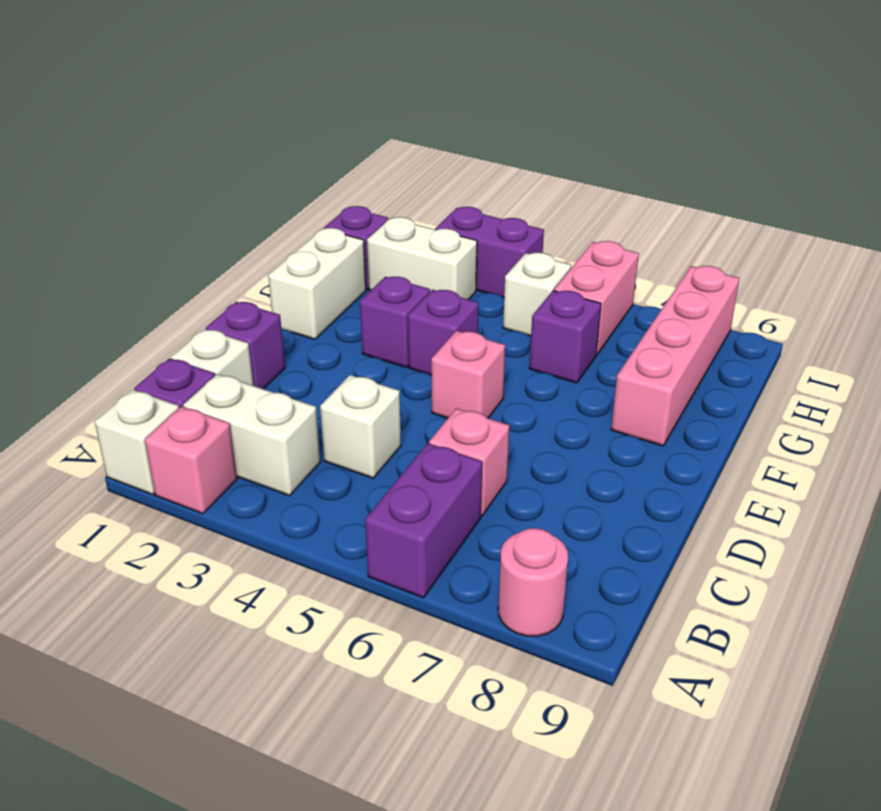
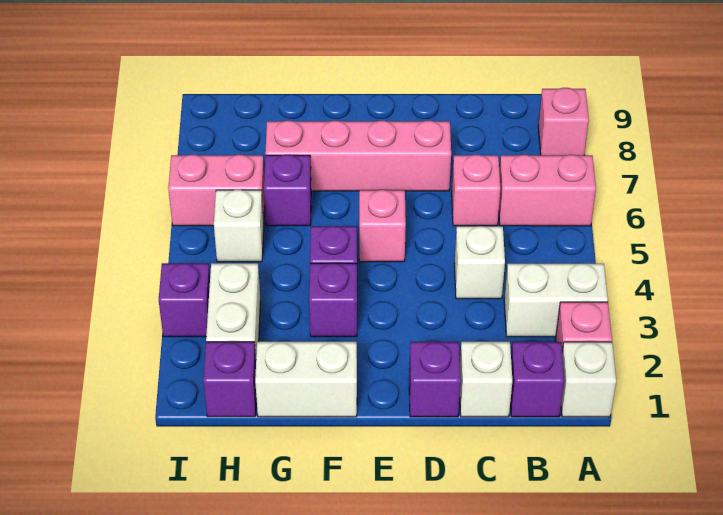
purple 1x2 brick [365,443,482,598] -> pink 1x2 brick [499,155,596,226]
pink 1x1 round brick [498,528,568,636] -> pink 1x1 brick [538,88,589,155]
white 1x2 brick [183,374,320,496] -> white 1x2 brick turned to [504,264,608,337]
pink 1x4 brick [611,266,739,446] -> pink 1x4 brick moved to [265,121,451,191]
purple 1x2 brick [435,207,544,298] -> purple 1x1 brick [159,263,210,337]

